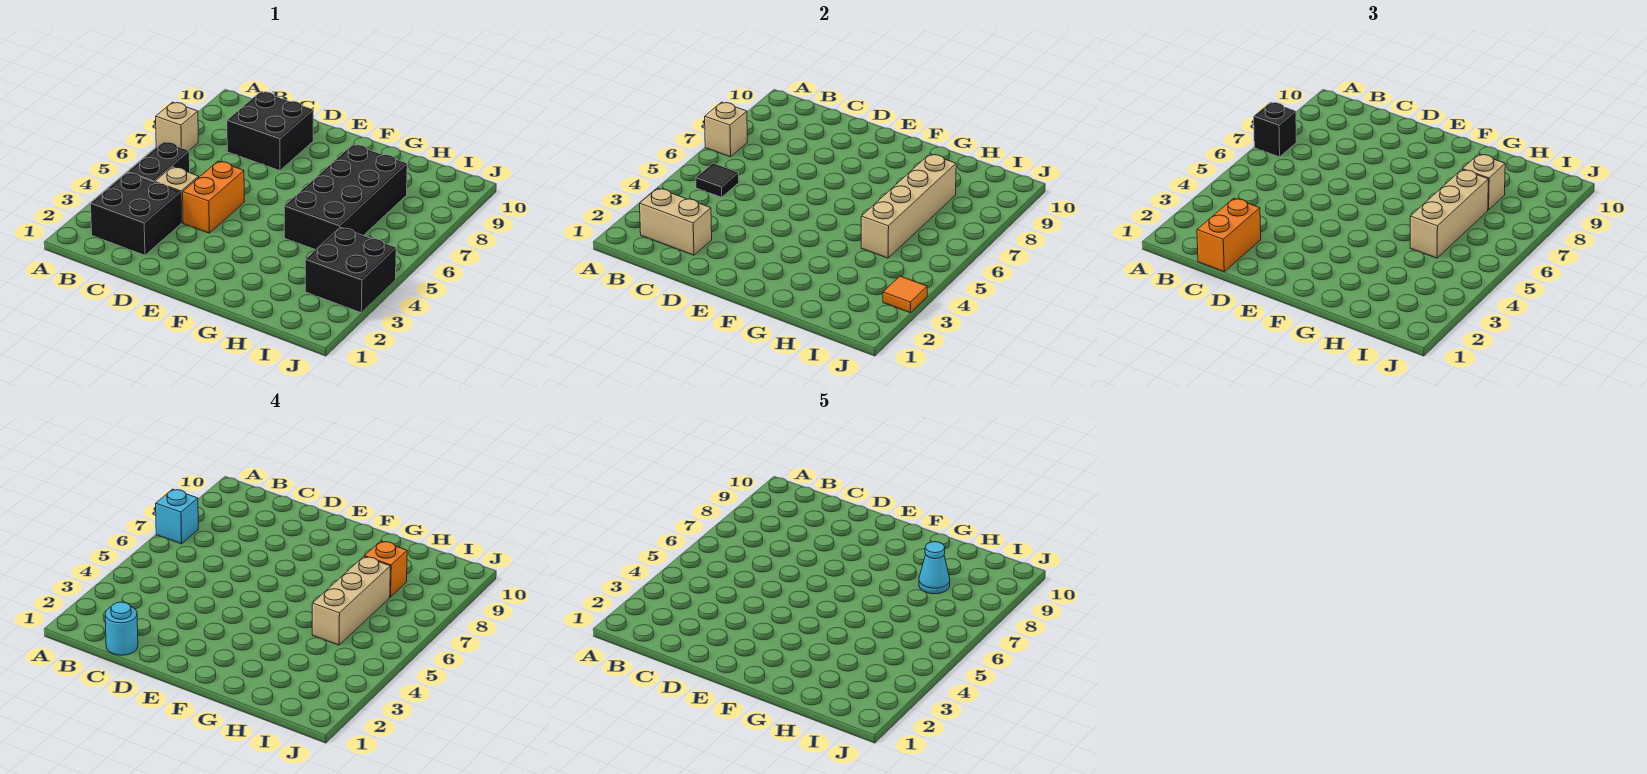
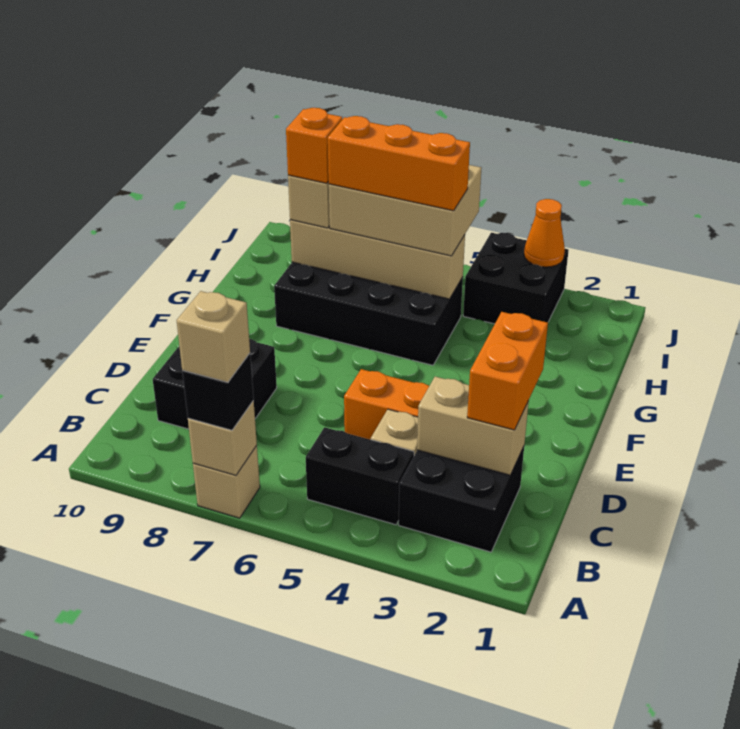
cyan 1x1 brick [156,489,198,544] -> tan 1x1 brick [176,291,250,382]
tan 1x2 brick [640,188,712,255] -> tan 1x2 brick turned to [417,377,529,475]
black 1x1 tile [696,163,739,197] -> none
orange 1x2 brick [1197,198,1261,272] -> orange 1x2 brick turned to [467,312,548,430]
cyan 1x1 round brick [105,602,138,655] -> none
tan 1x3 brick [1410,170,1488,258] -> tan 2x3 brick [329,165,481,256]
tan 1x3 brick [312,557,390,645] -> orange 1x3 brick [328,116,470,211]
cyan 1x1 cone [919,542,950,594] -> none
orange 1x1 tile [883,276,927,313] -> orange 1x1 cone [524,199,565,267]

